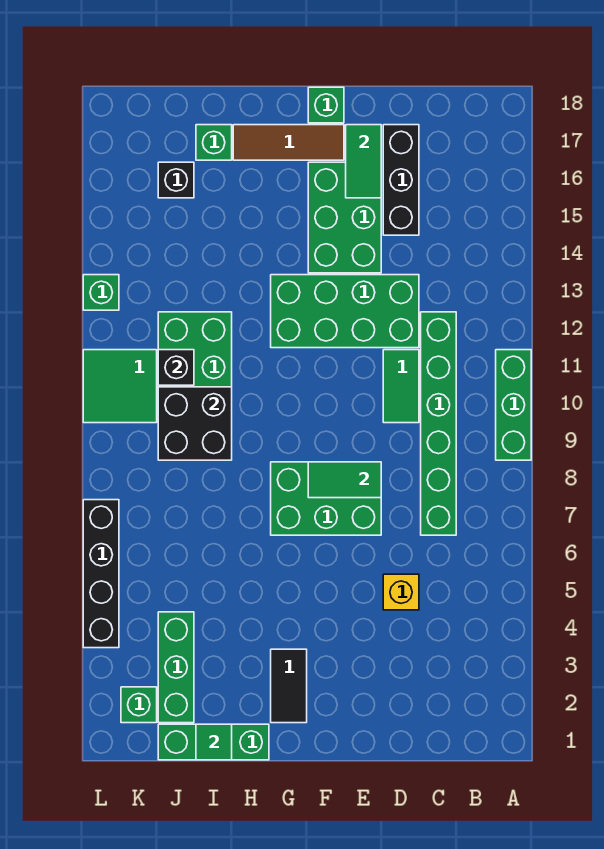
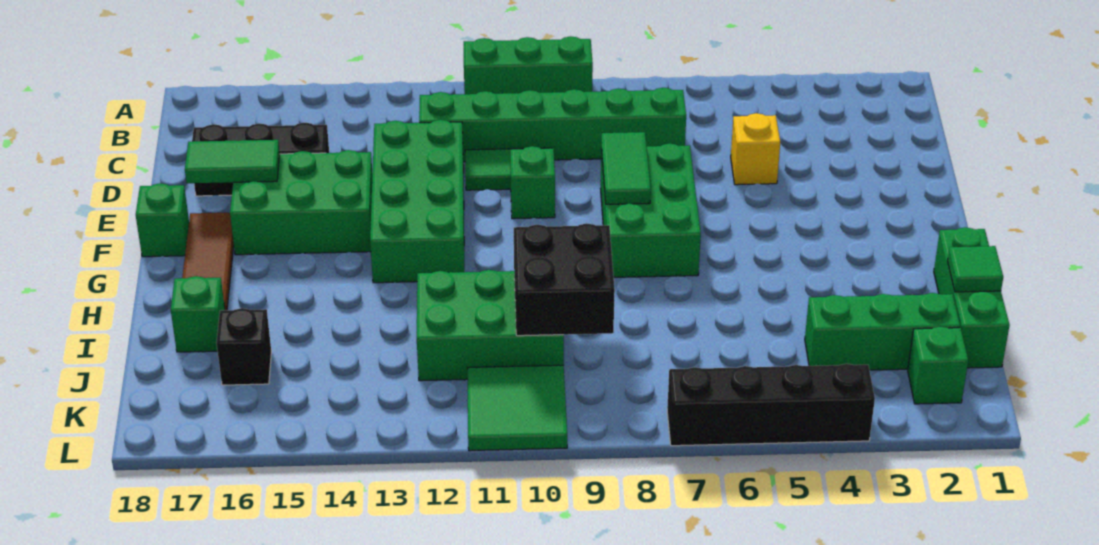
black 1x2 tile [271,649,307,723] -> none
black 1x1 brick [158,350,194,385] -> none
green 1x1 brick [83,275,119,310] -> green 1x1 brick moved to [510,146,555,219]

